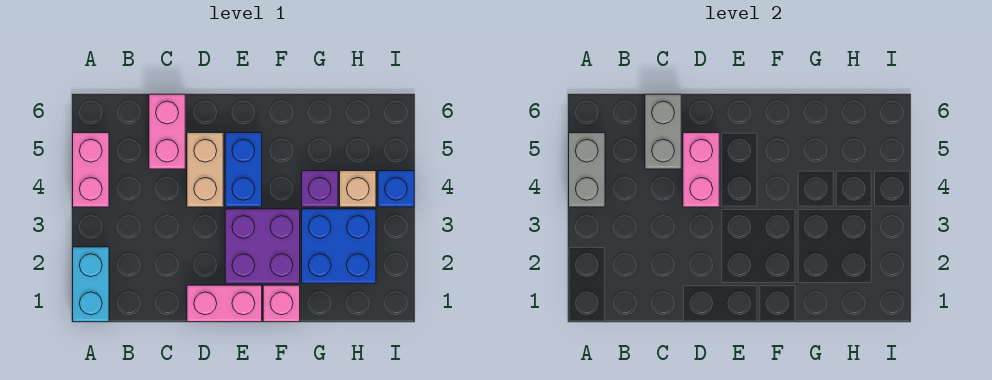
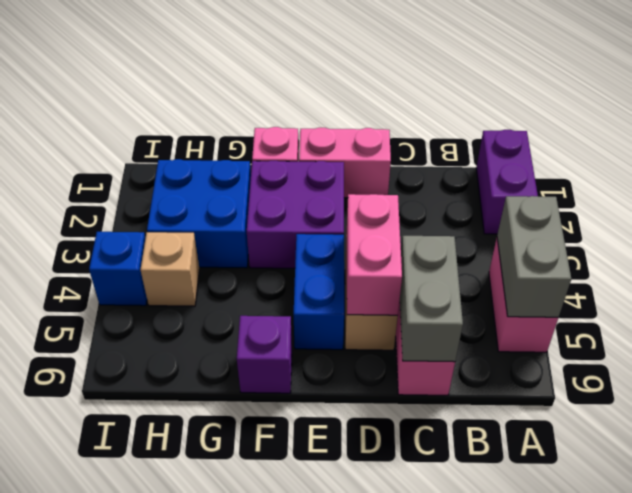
cyan 1x2 brick [73,247,109,322] -> purple 1x2 brick [476,130,538,234]
purple 1x1 brick [302,171,338,207] -> purple 1x1 brick moved to [237,316,292,393]

